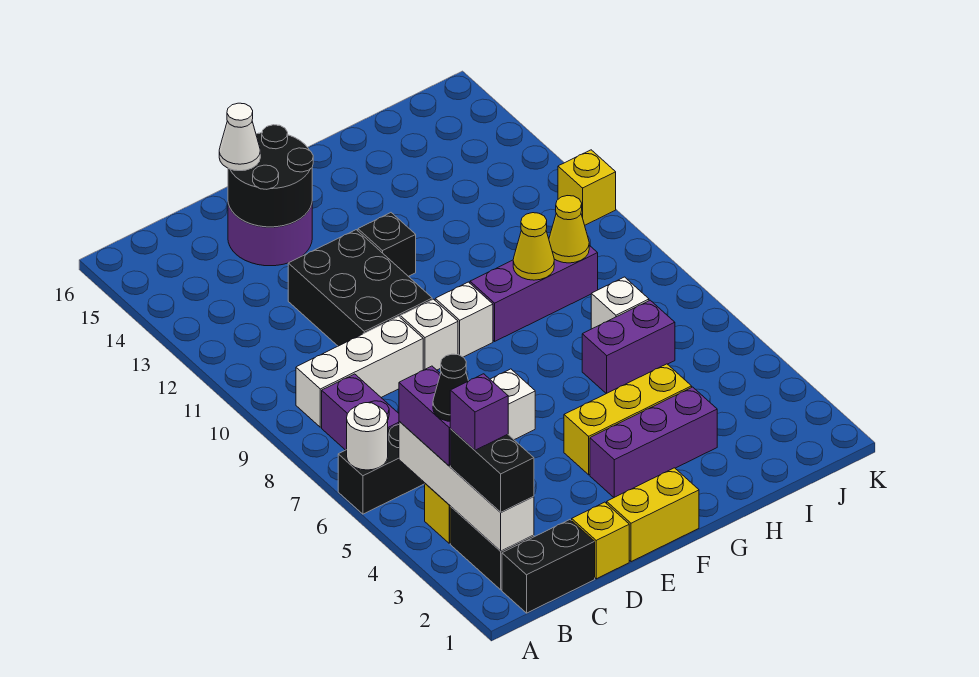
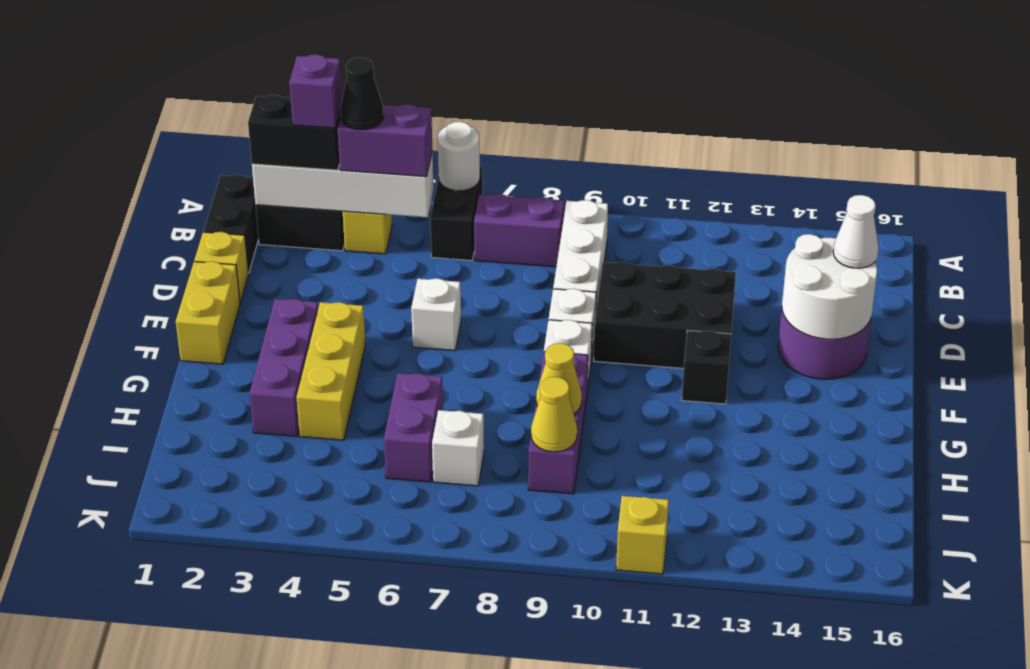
black 2x2 round brick [228,125,313,227] -> white 2x2 round brick [782,234,877,339]

